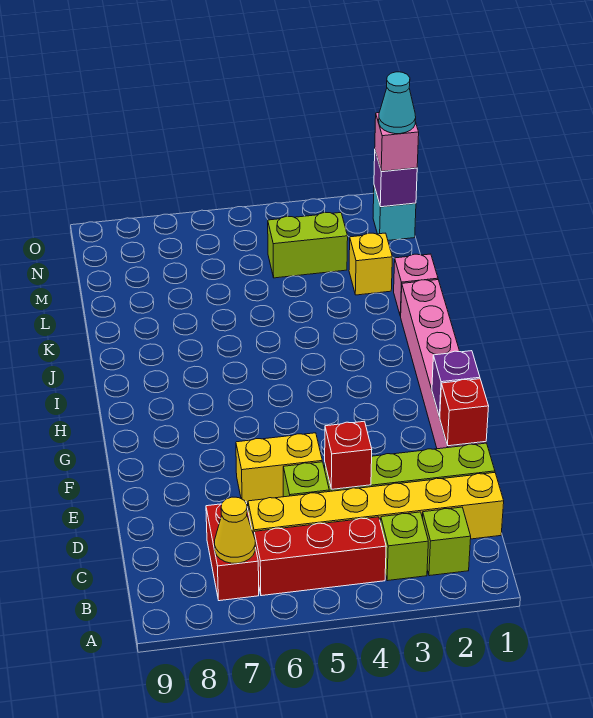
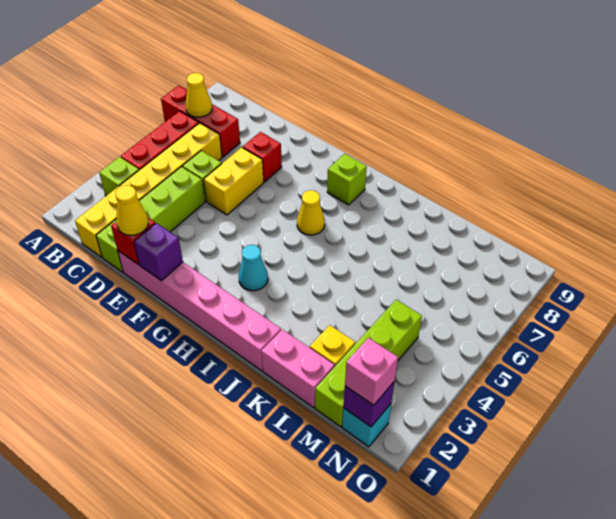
lime 1x1 brick [422,507,471,576] -> lime 1x1 brick moved to [327,154,367,205]
red 1x2 brick [206,501,259,601] -> red 1x3 brick [161,86,240,157]
red 1x1 brick [325,421,372,489] -> red 1x1 brick moved to [243,132,282,182]
none -> yellow 1x1 cone [116,185,148,235]
none -> yellow 1x1 cone [297,190,325,235]
pink 1x1 brick [394,254,438,316] -> pink 1x2 brick [261,330,334,408]
lime 1x2 brick [268,212,348,278] -> lime 1x4 brick [315,300,422,427]
cyan 1x1 cone [379,72,416,134] -> cyan 1x1 cone moved to [239,245,268,291]

